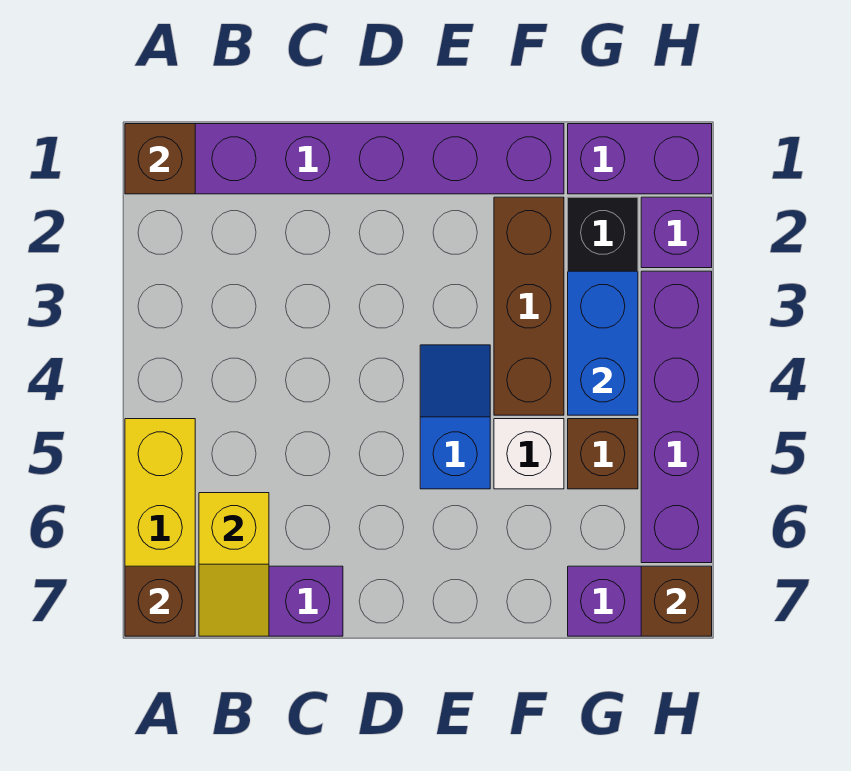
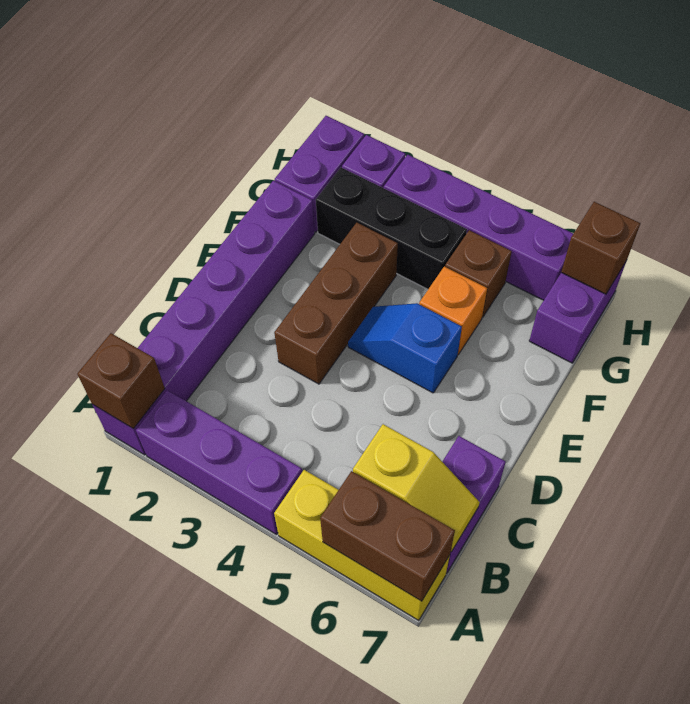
none -> purple 1x3 brick [136,390,302,534]
brown 1x1 brick [125,566,195,636] -> brown 1x2 brick [320,471,455,601]
brown 1x3 brick [494,197,564,415] -> brown 1x3 brick turned to [274,223,398,384]
white 1x1 brick [494,419,564,489] -> orange 1x1 brick [419,267,487,355]
blue 1x2 brick [568,271,638,415] -> none

